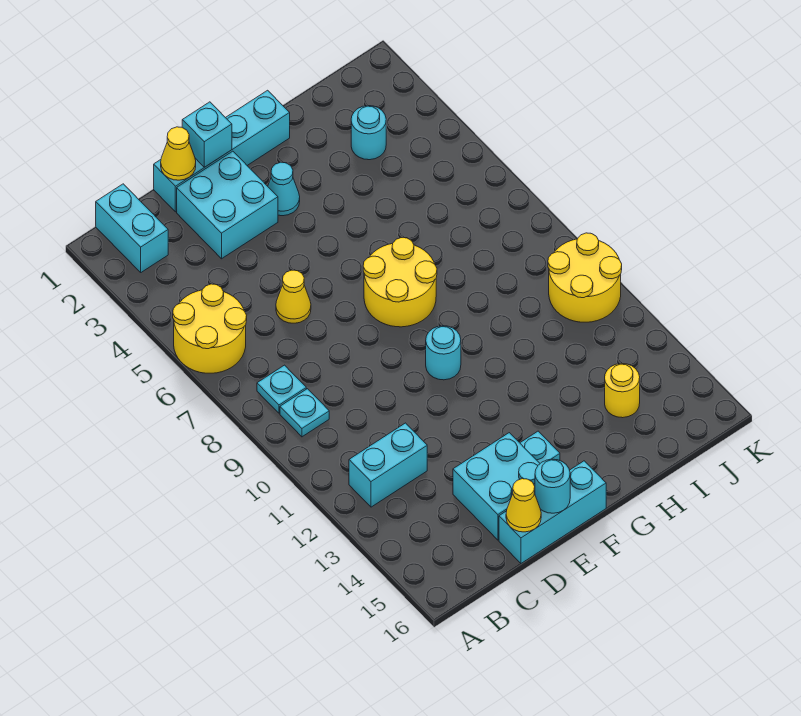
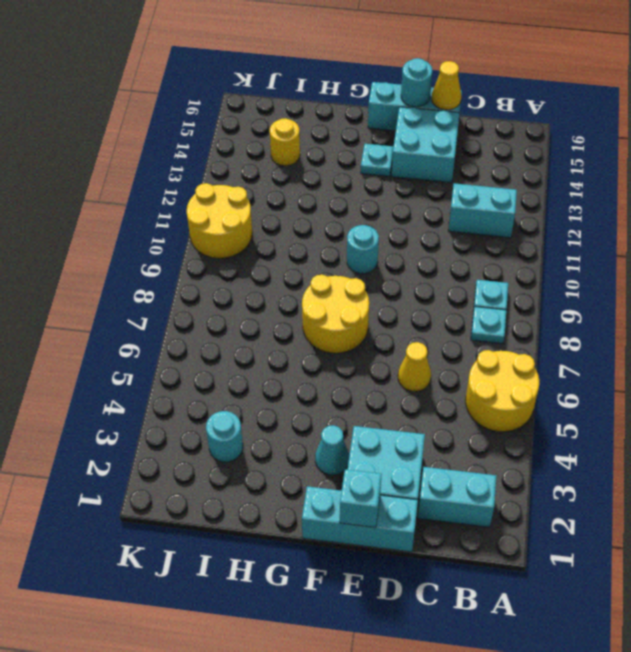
cyan 1x2 brick [96,184,168,272] -> cyan 1x2 brick turned to [418,467,496,527]
cyan 1x4 brick [154,90,290,212] -> cyan 1x3 brick [302,486,418,552]
yellow 1x1 cone [161,127,196,180] -> none

